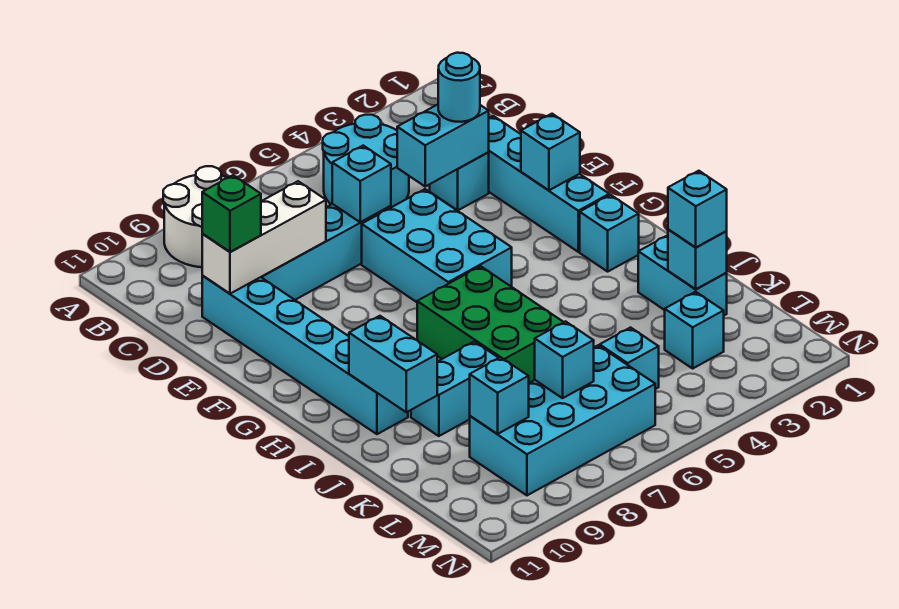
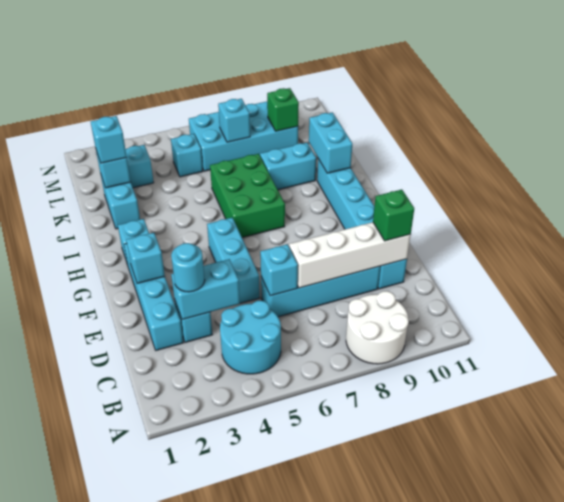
white 1x3 brick [202,181,326,294] -> white 1x4 brick [289,222,411,288]
cyan 2x3 brick [362,189,512,302] -> cyan 1x3 brick [207,218,260,303]
cyan 1x1 brick [470,357,529,434] -> green 1x1 brick [267,88,299,131]

